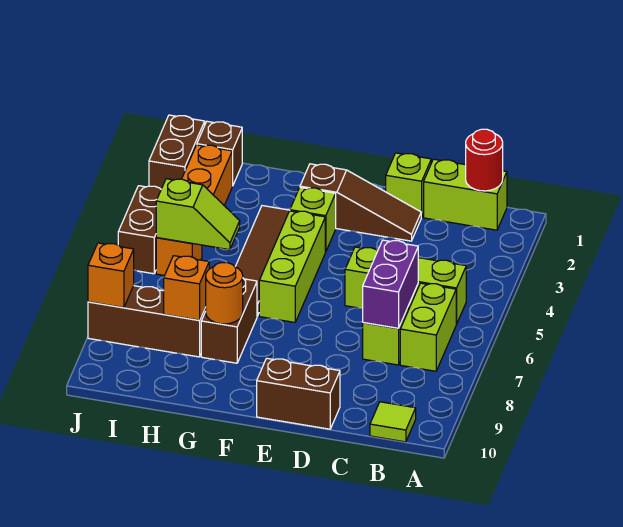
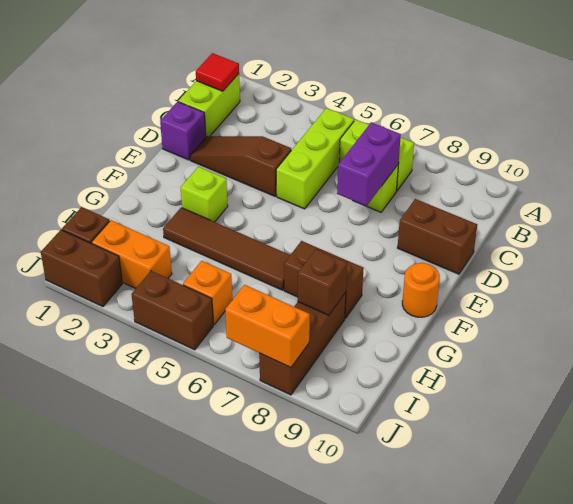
red 1x1 round brick [466,129,503,191] -> red 1x1 tile [196,53,239,91]
lime 1x1 tile [370,402,416,442] -> none
purple 1x2 brick [363,240,418,328] -> purple 1x2 brick turned to [337,122,401,206]
lime 1x1 brick [386,153,431,217] -> purple 1x1 brick [160,102,206,160]
brown 1x3 slope [300,164,421,241] -> brown 1x3 slope turned to [190,136,291,196]
brown 1x2 brick [257,358,340,429] -> brown 1x2 brick turned to [397,199,477,274]
lime 1x3 brick [259,211,325,322] -> none
orange 1x1 round brick [206,263,243,324] -> orange 1x1 round brick moved to [402,263,440,317]
lime 1x2 slope [156,179,240,250] -> none
orange 1x1 brick [164,256,209,320] -> brown 1x1 brick [298,249,347,315]
orange 1x1 brick [88,243,134,308] -> orange 1x2 brick [225,285,310,368]

